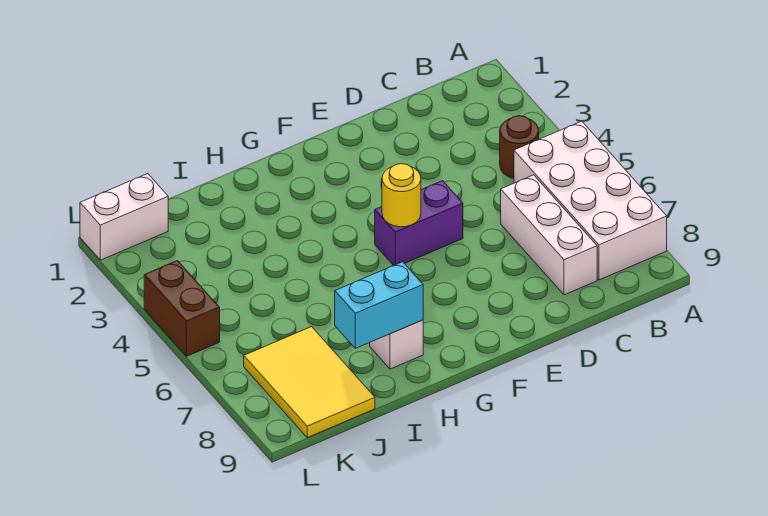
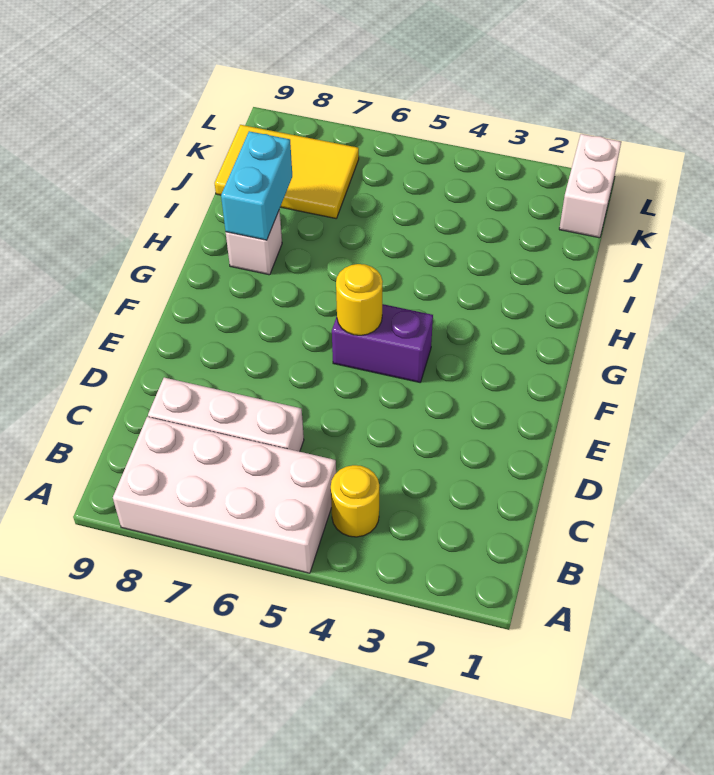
brown 1x1 round brick [500,116,539,178] -> yellow 1x1 round brick [331,465,379,537]
purple 1x2 brick [375,181,463,266] -> purple 1x2 brick turned to [332,304,433,382]
brown 1x2 brick [144,261,220,356] -> none

